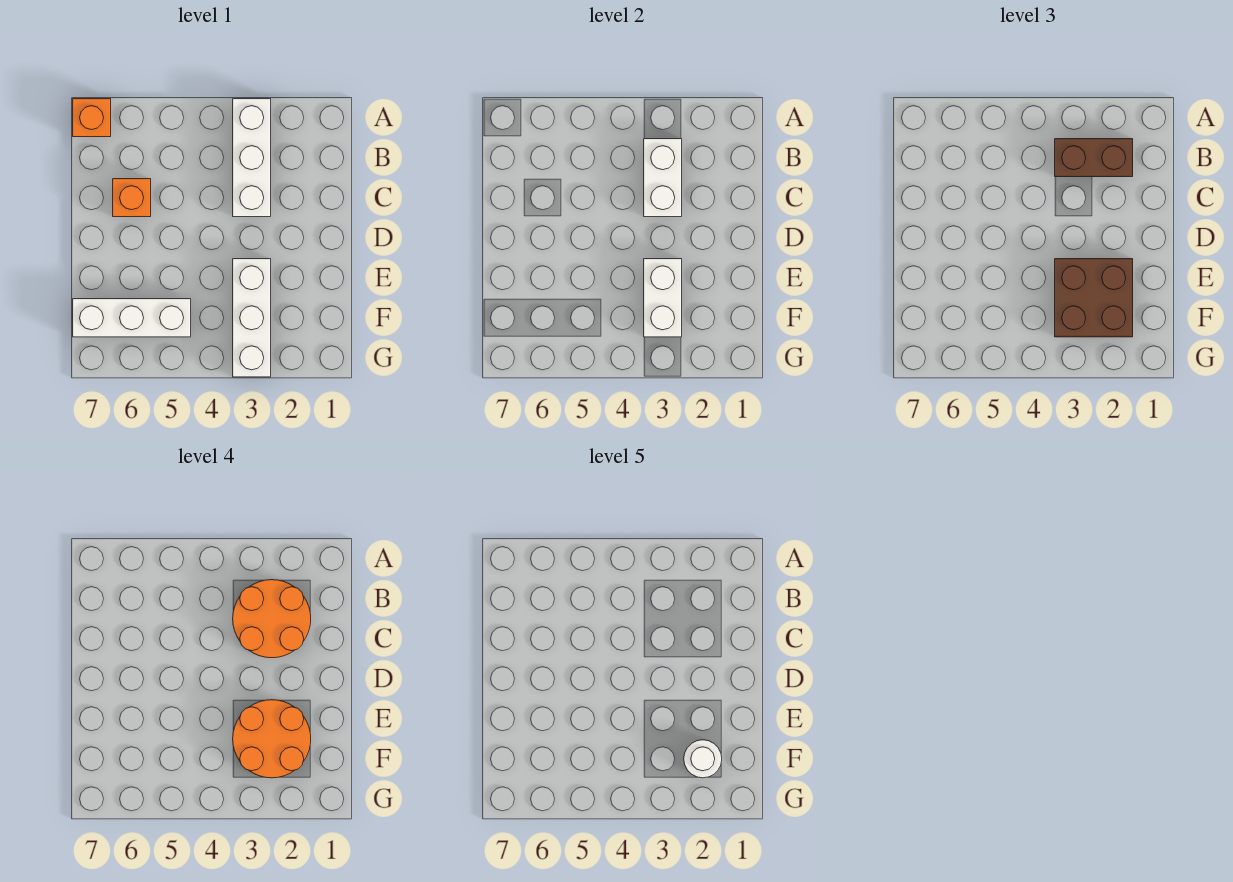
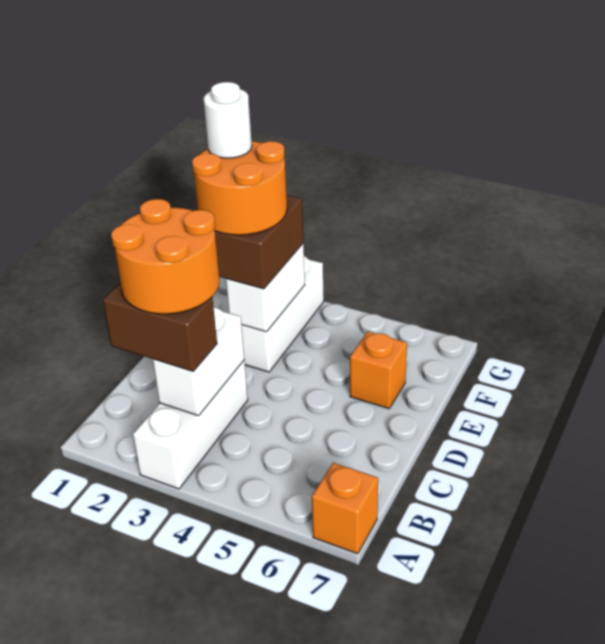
orange 1x1 brick [113,179,151,217] -> orange 1x1 brick moved to [350,331,407,409]
white 1x3 brick [73,299,191,337] -> none

